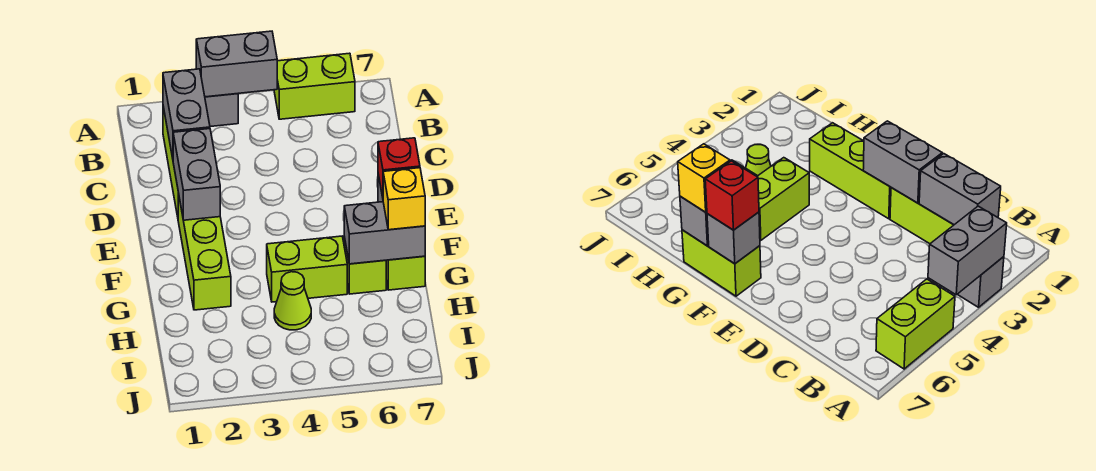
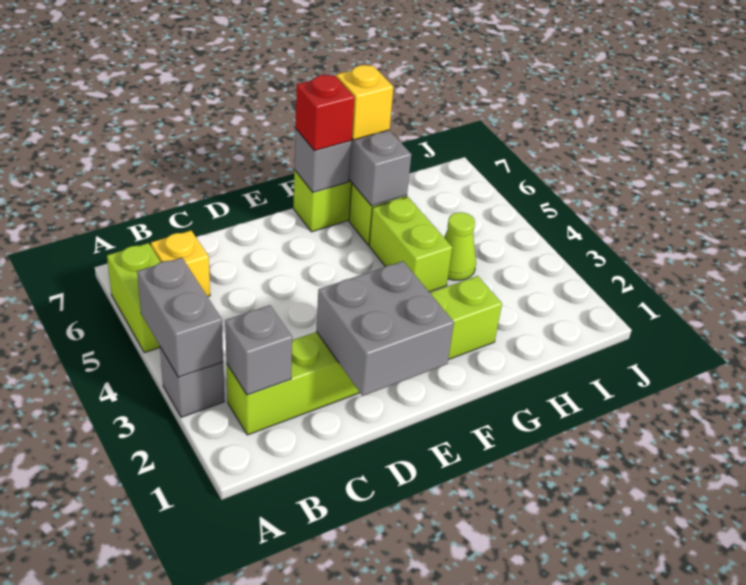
grey 1x2 brick [163,69,210,158] -> grey 1x1 brick [225,305,292,395]
none -> yellow 1x1 brick [151,231,210,297]
grey 1x2 brick [173,129,220,220] -> grey 2x2 brick [316,261,454,396]

